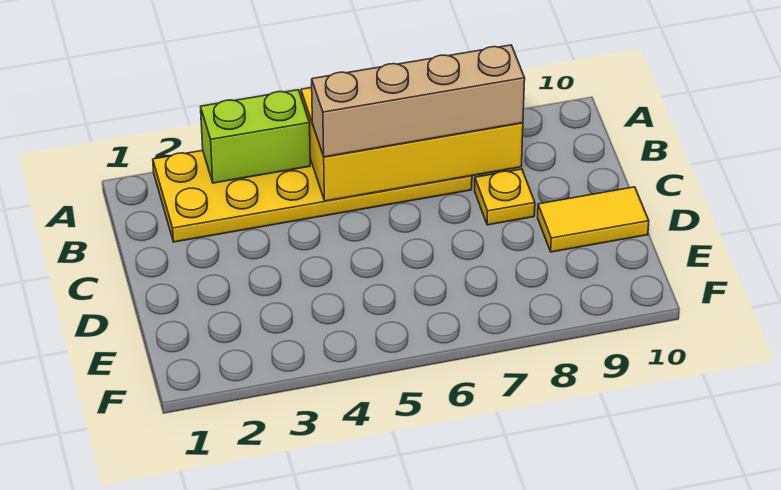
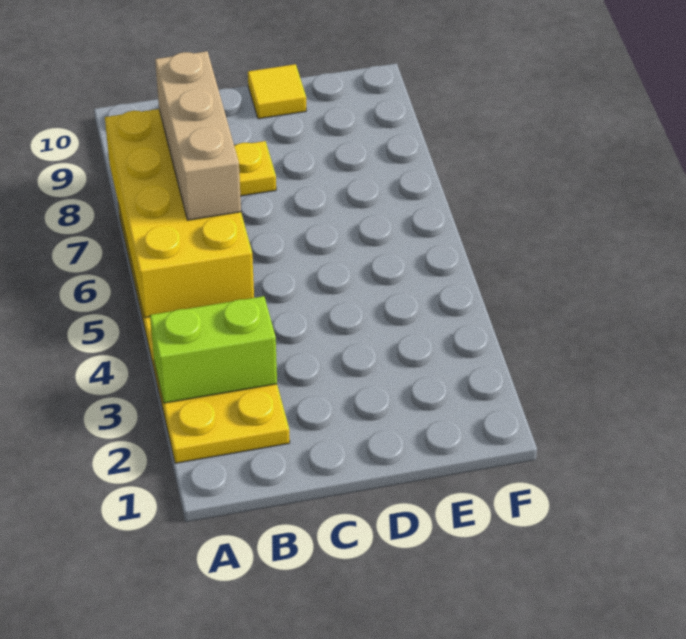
lime 1x2 brick [201,90,310,183] -> lime 1x2 brick turned to [150,296,277,403]
tan 1x4 brick [312,45,525,157] -> tan 1x3 brick [155,51,241,220]
yellow 1x2 tile [538,187,649,252] -> yellow 1x1 tile [248,64,306,119]

